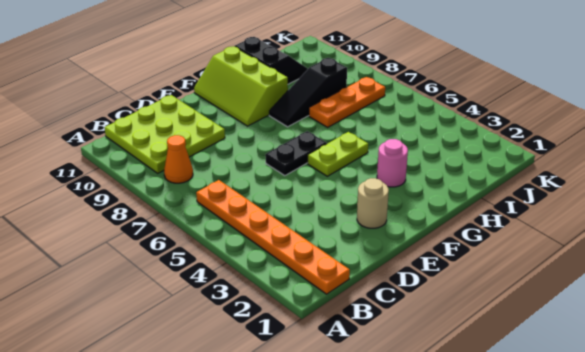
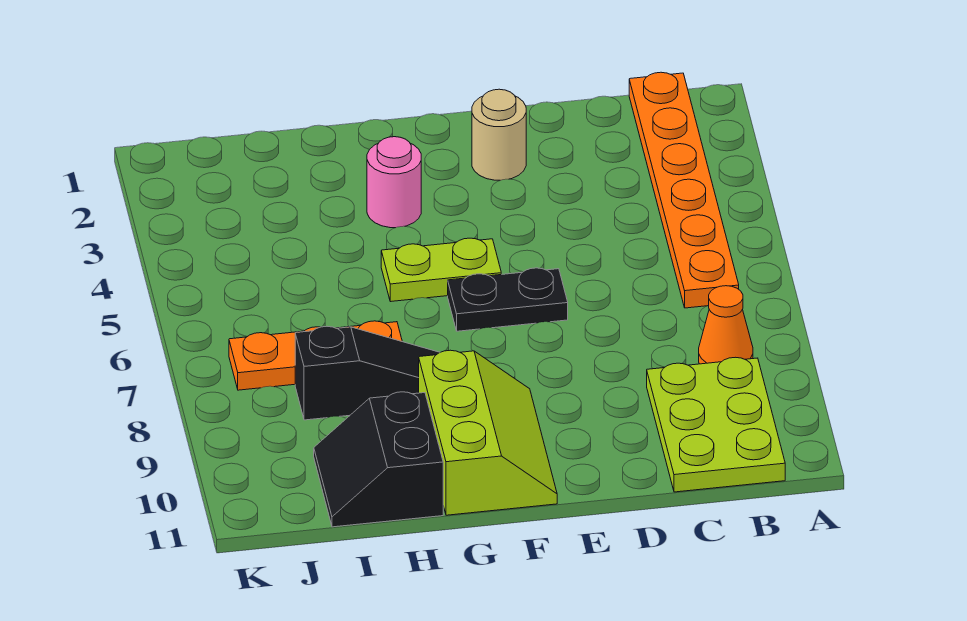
lime 3x3 plate [104,95,225,173] -> lime 2x3 plate [647,357,785,492]

